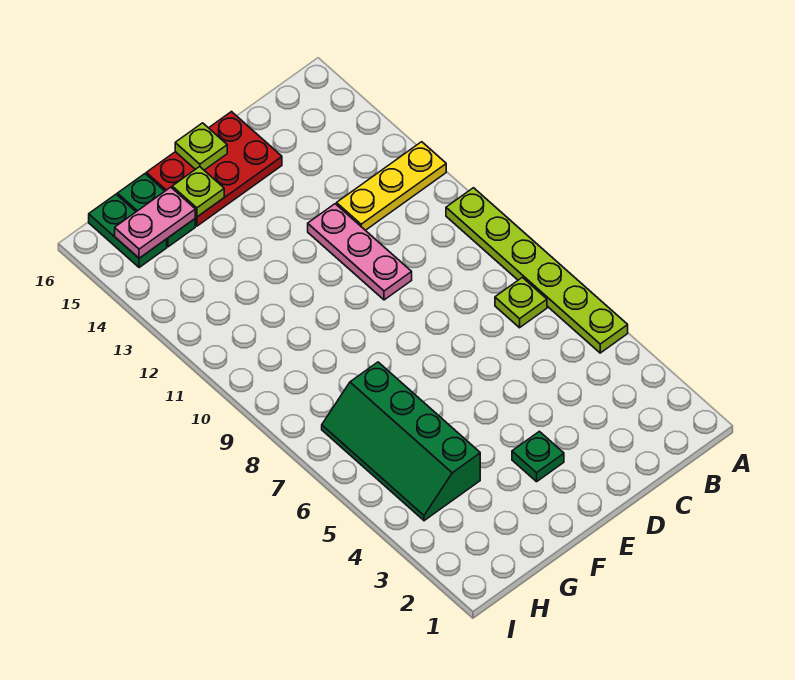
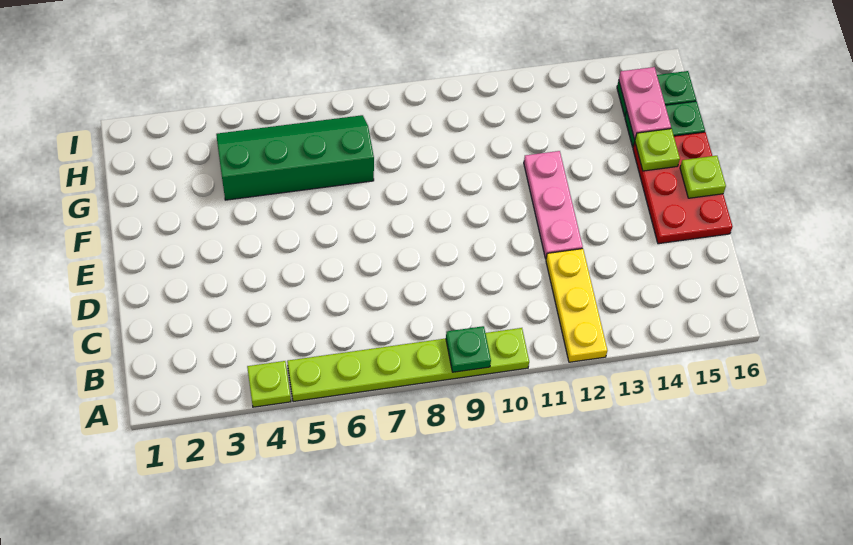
lime 1x1 plate [495,277,547,328] -> lime 1x1 plate moved to [247,361,291,407]
pink 1x3 plate [308,204,412,300] -> pink 1x3 plate turned to [524,151,583,259]
green 1x1 plate [512,431,564,482] -> green 1x1 plate moved to [446,326,491,372]

